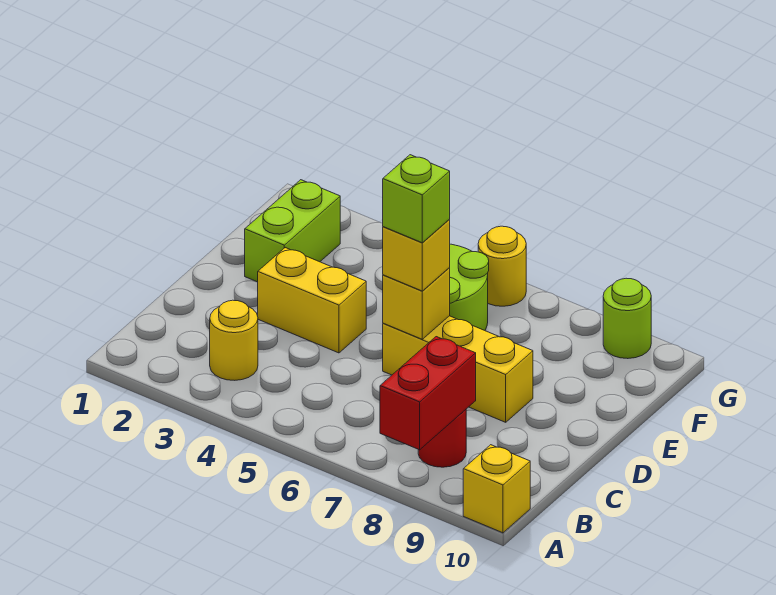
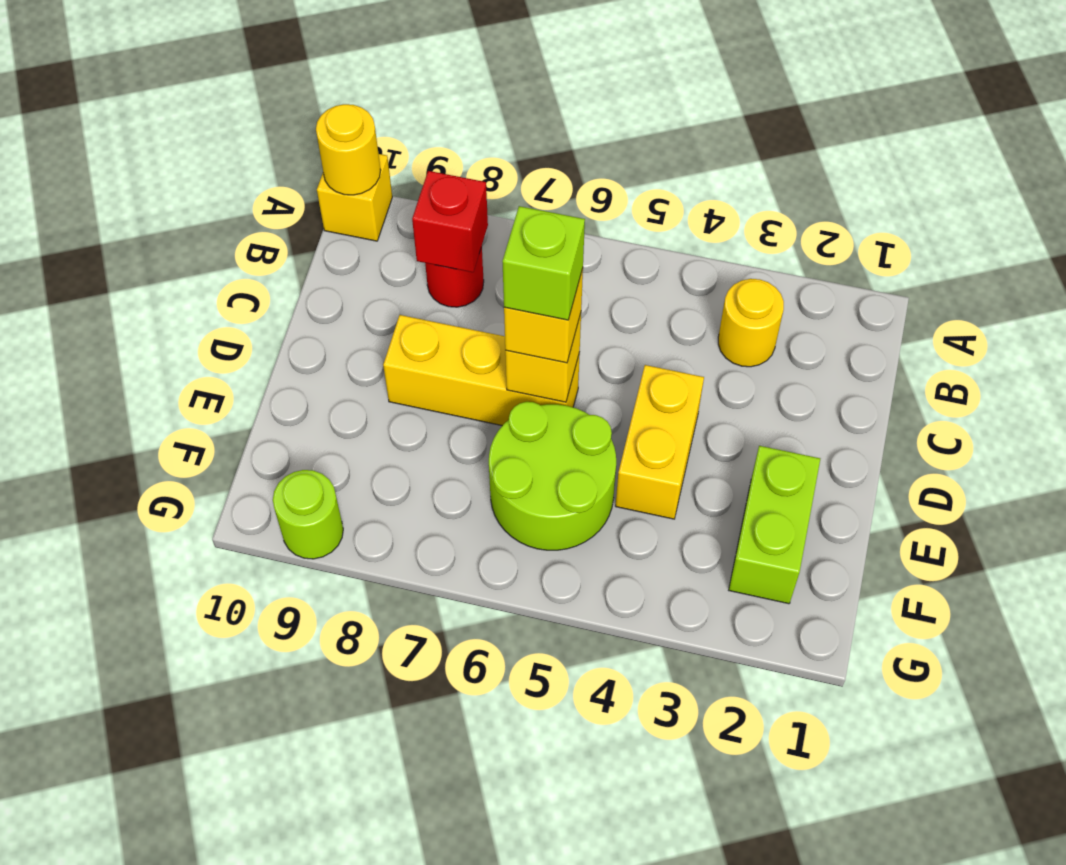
red 1x2 brick [380,337,476,450] -> red 1x1 brick [412,171,488,272]
yellow 1x2 brick [258,248,366,353] -> yellow 1x2 brick turned to [616,365,704,519]
yellow 1x1 round brick [478,226,526,306] -> yellow 1x1 round brick moved to [316,104,381,195]

